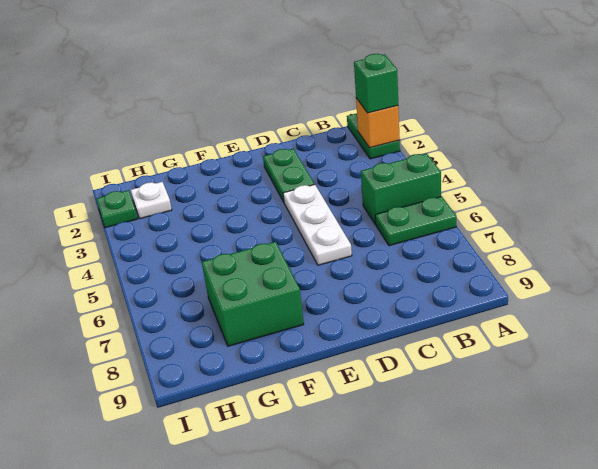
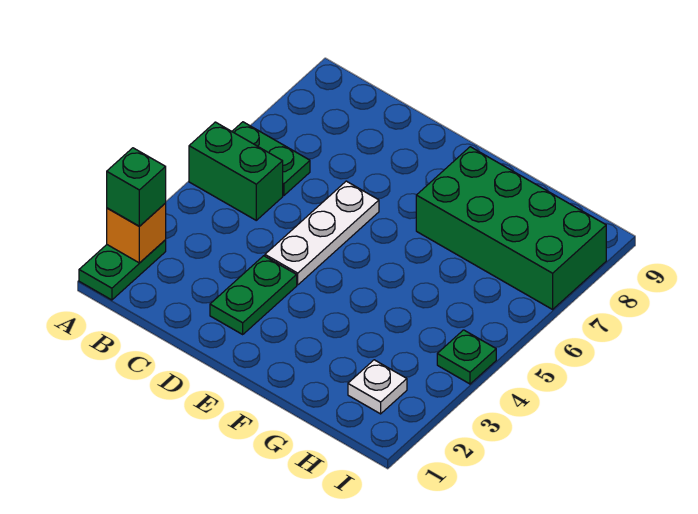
green 2x2 brick [202,242,304,346] -> green 2x4 brick [416,147,606,309]
green 1x1 plate [97,190,137,228] -> green 1x1 plate moved to [437,330,496,384]

